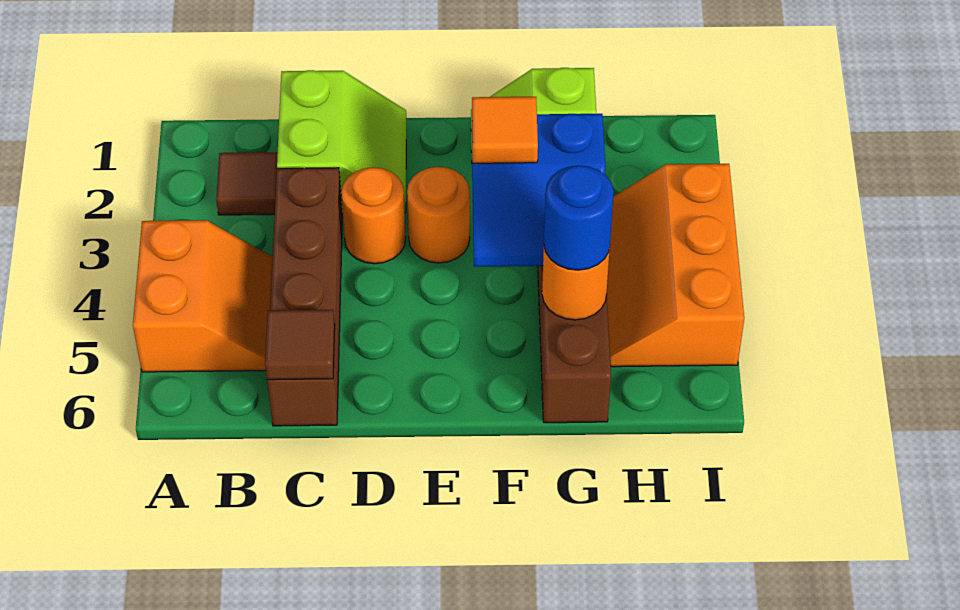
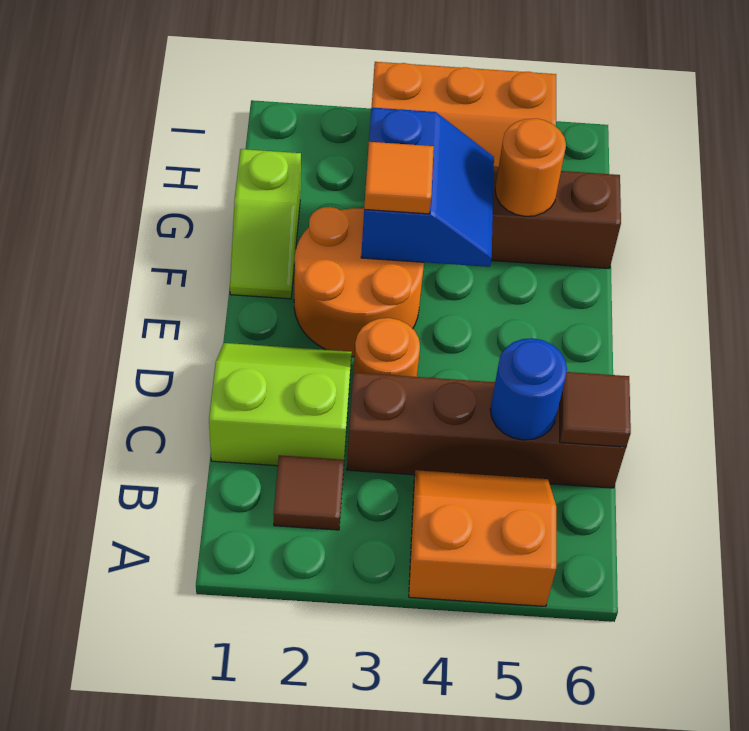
orange 1x1 round brick [407,167,470,263] -> orange 2x2 round brick [294,207,424,357]
blue 1x1 round brick [544,165,614,270] -> blue 1x1 round brick moved to [490,338,567,440]

